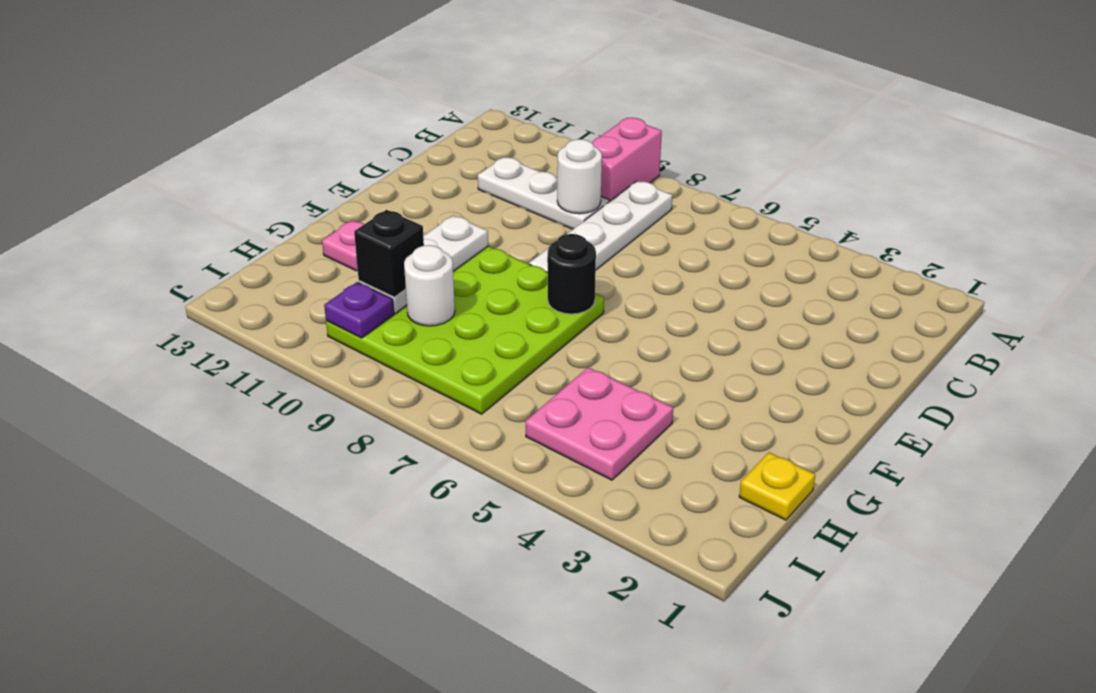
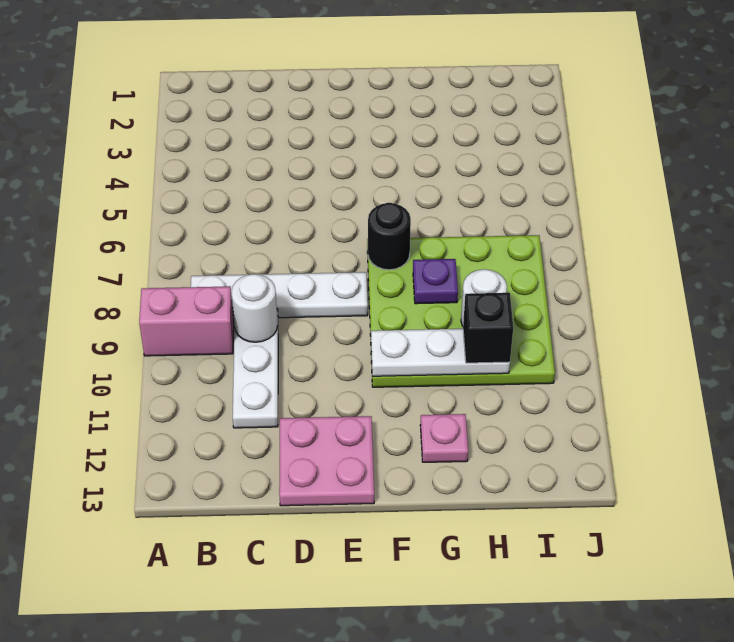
yellow 1x1 plate [739,452,815,520] -> none
pink 2x2 plate [526,367,673,480] -> pink 2x2 plate moved to [279,416,374,506]
purple 1x1 plate [324,282,394,338] -> purple 1x1 plate moved to [413,259,458,304]

